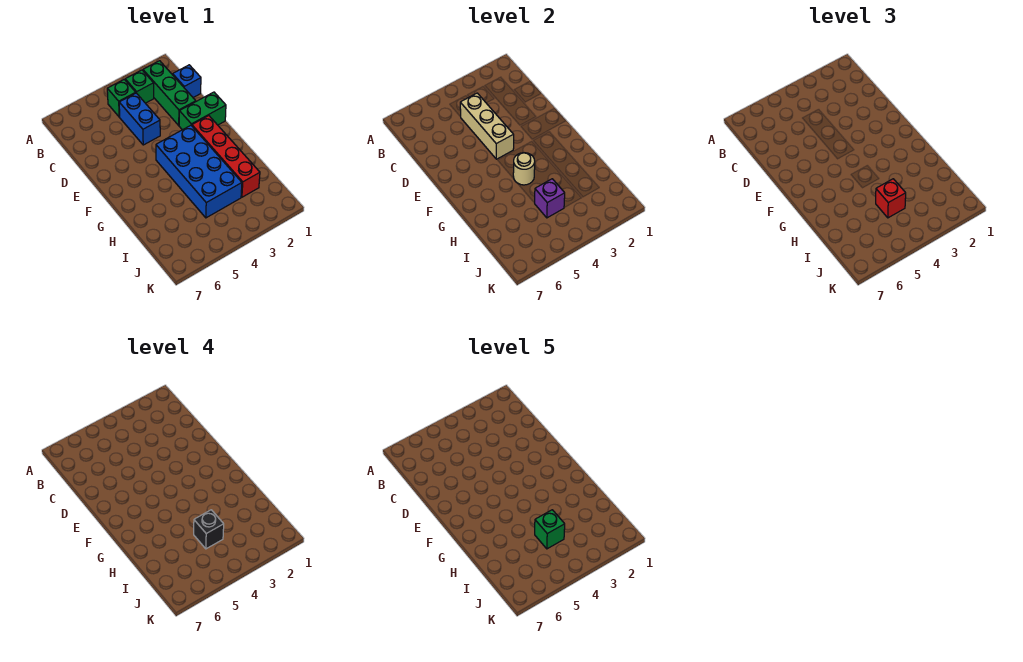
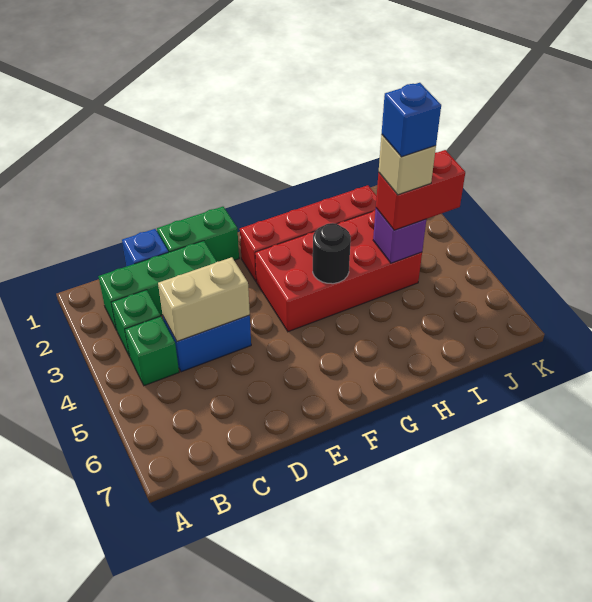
tan 1x3 brick [460,93,514,159] -> tan 1x2 brick [158,257,250,341]
green 1x2 brick [179,92,226,130] -> green 1x2 brick turned to [157,207,239,262]
blue 2x4 brick [156,125,242,218] -> red 2x4 brick [255,210,422,332]
tan 1x1 round brick [513,153,535,185] -> black 1x1 round brick [313,223,351,284]
red 1x1 brick [876,179,906,218] -> red 1x2 brick [376,150,465,230]
black 1x1 brick [194,510,224,549] -> tan 1x1 brick [379,135,436,195]
green 1x1 brick [535,510,565,549] -> blue 1x1 brick [382,83,441,157]

